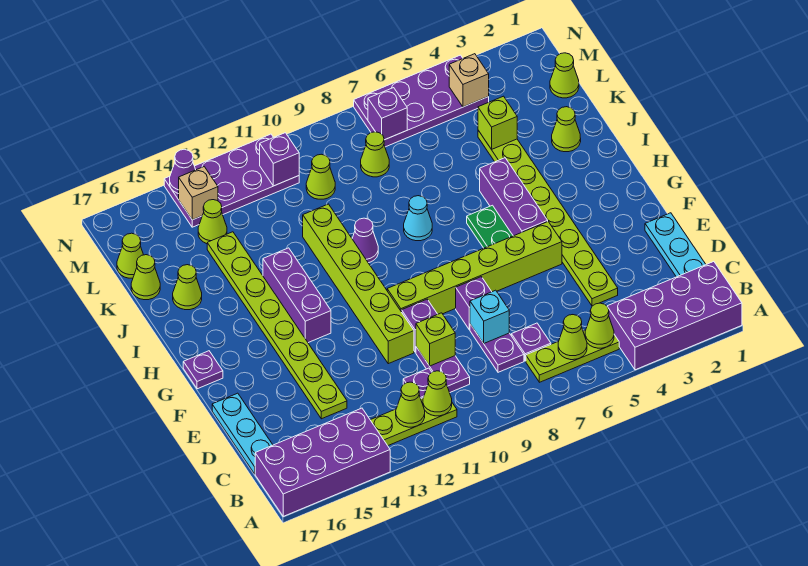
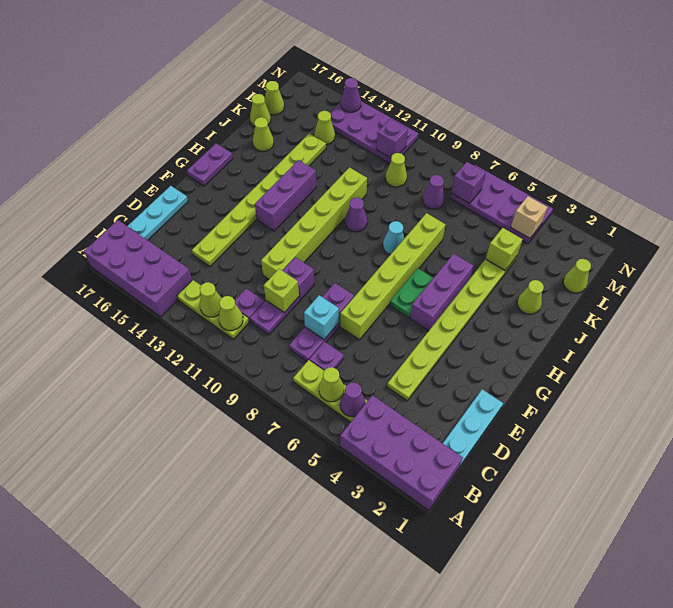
lime 1x1 cone [585,303,614,348] -> purple 1x1 cone [340,382,366,417]
lime 1x6 brick [387,222,562,314] -> lime 1x6 brick turned to [340,213,445,340]
purple 1x1 plate [183,351,223,389] -> purple 1x2 plate [187,144,233,186]
lime 1x1 cone [361,132,389,177] -> purple 1x1 cone [423,175,445,209]
tan 1x1 brick [179,167,218,220] -> none

